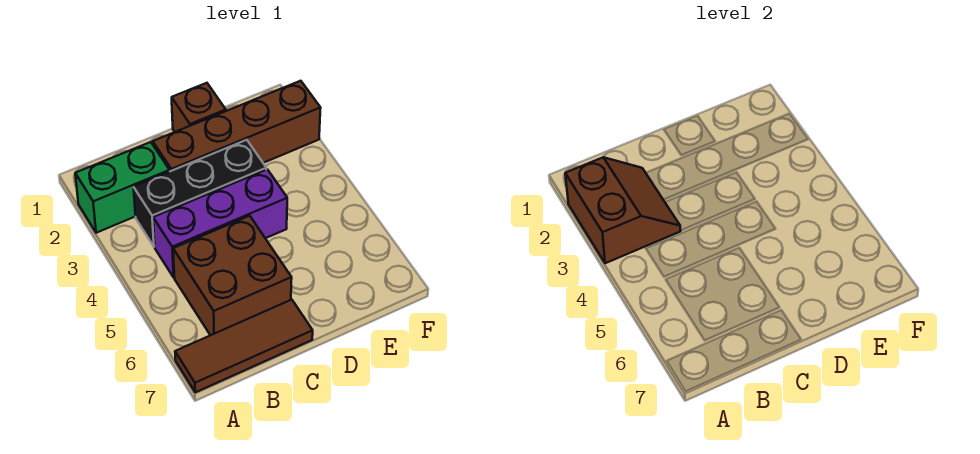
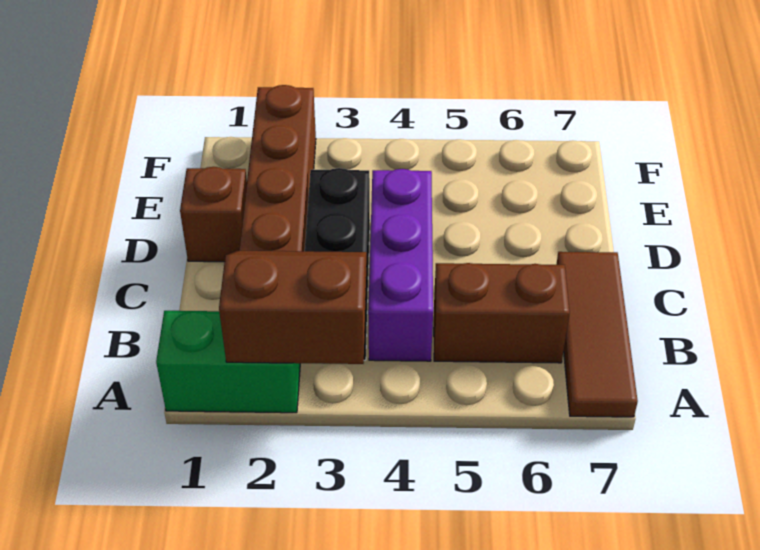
green 1x2 brick [75,142,170,233] -> green 1x2 brick turned to [156,311,300,413]
brown 2x2 brick [173,216,292,335] -> brown 1x2 brick [434,263,570,363]

